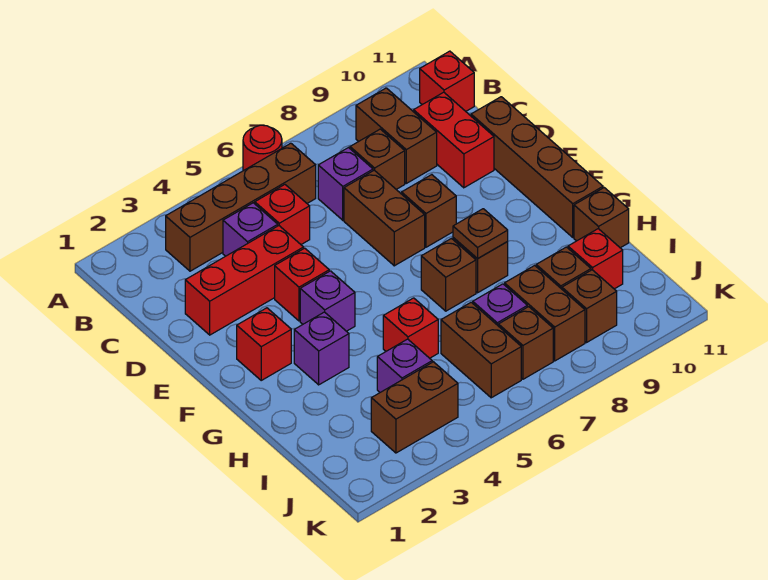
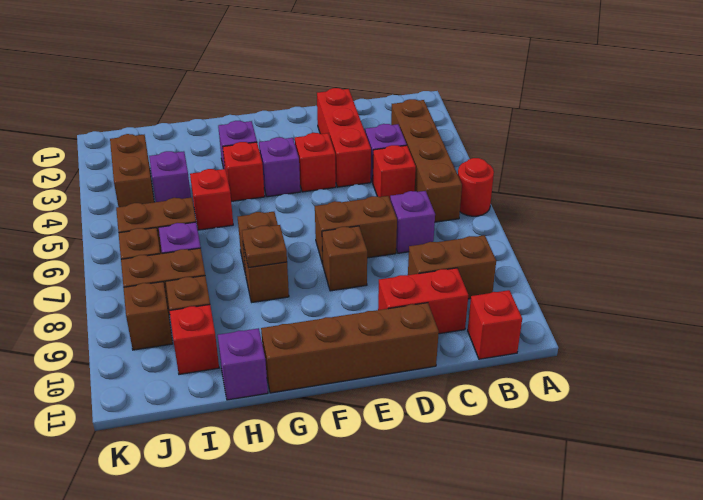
brown 1x1 brick [350,129,405,189] -> none
red 1x1 brick [237,308,291,380] -> red 1x1 brick moved to [223,142,265,202]
brown 1x1 brick [574,188,629,248] -> purple 1x1 brick [218,328,268,400]

